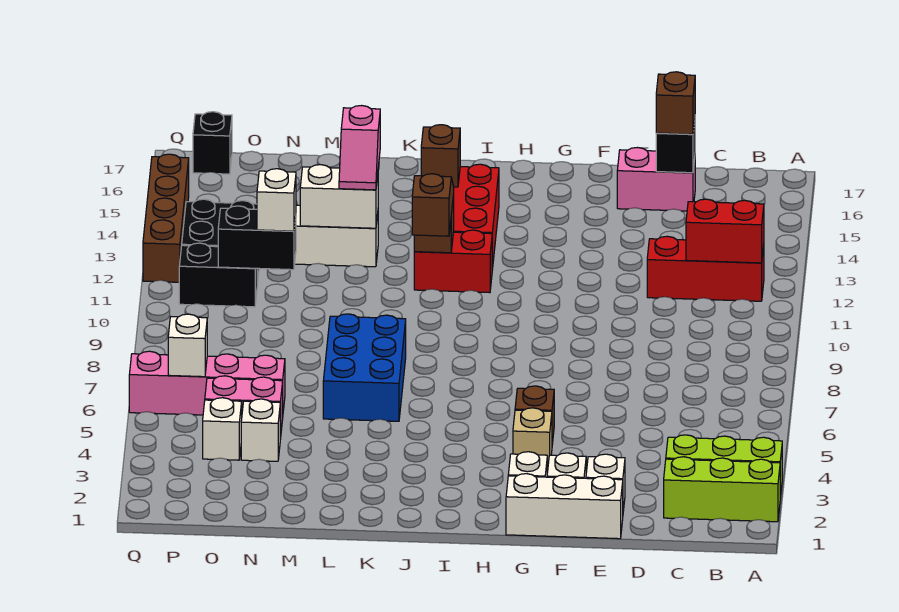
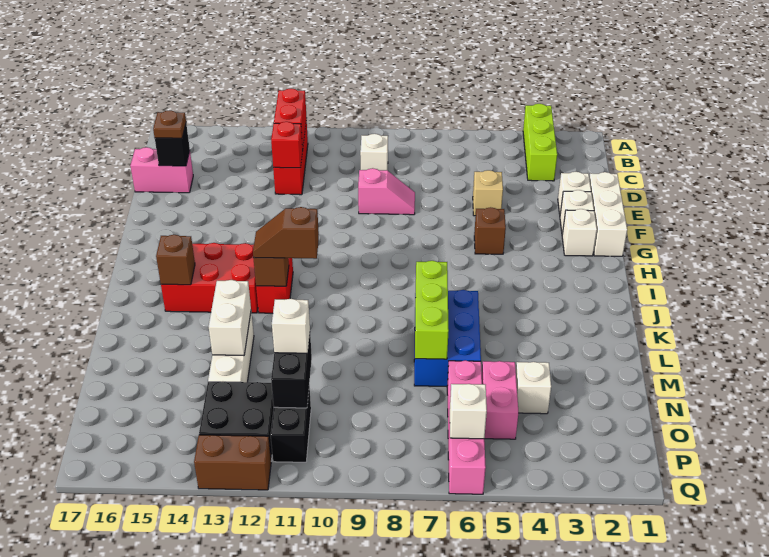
lime 1x3 brick [664,457,780,522] -> lime 1x3 brick moved to [415,261,449,359]
none -> red 1x1 brick [271,122,303,168]
pink 1x2 brick [617,148,695,211] -> pink 1x2 brick turned to [130,147,193,193]
brown 1x1 brick [656,72,695,134] -> brown 1x1 plate [153,110,186,138]
tan 1x1 brick [513,408,552,470] -> tan 1x1 brick moved to [473,170,503,216]
blue 2x3 brick [323,314,406,421] -> blue 2x3 brick turned to [414,290,481,387]
pink 1x2 slope [339,106,380,190] -> pink 1x2 slope moved to [358,168,415,215]
white 1x1 brick [203,398,242,460] -> white 1x1 brick moved to [360,134,388,170]
black 1x1 brick [193,112,232,174] -> none
brown 1x4 brick [143,154,189,282] -> brown 1x2 brick [194,435,271,490]

